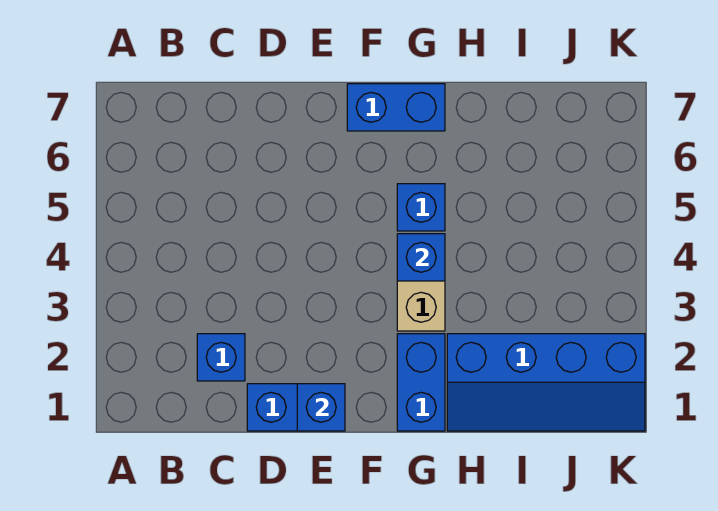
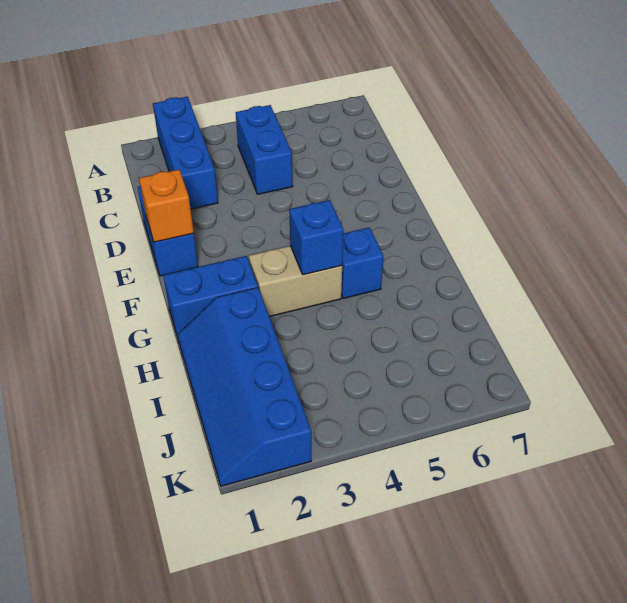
blue 1x1 brick [197,334,245,381] -> blue 1x3 brick [153,97,218,209]
blue 1x1 brick [297,384,345,431] -> orange 1x1 brick [139,169,194,242]
blue 1x2 brick [347,84,445,131] -> blue 1x2 brick moved to [236,105,293,194]

